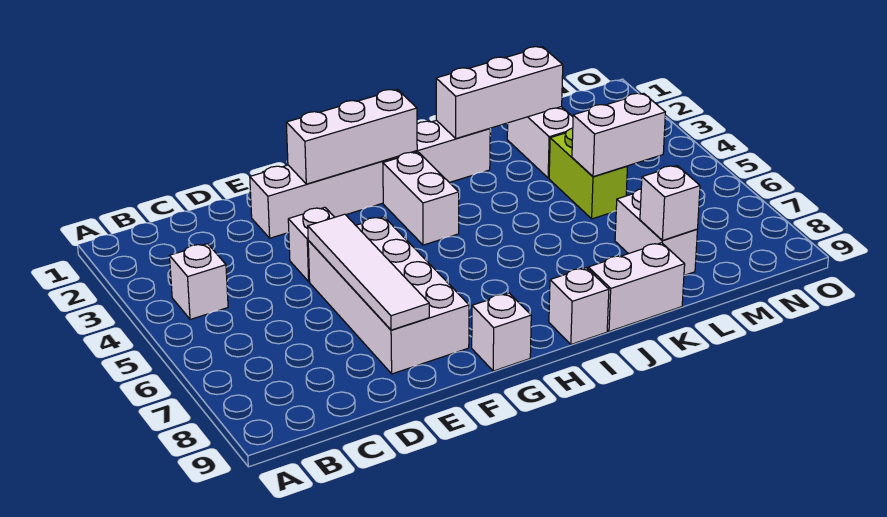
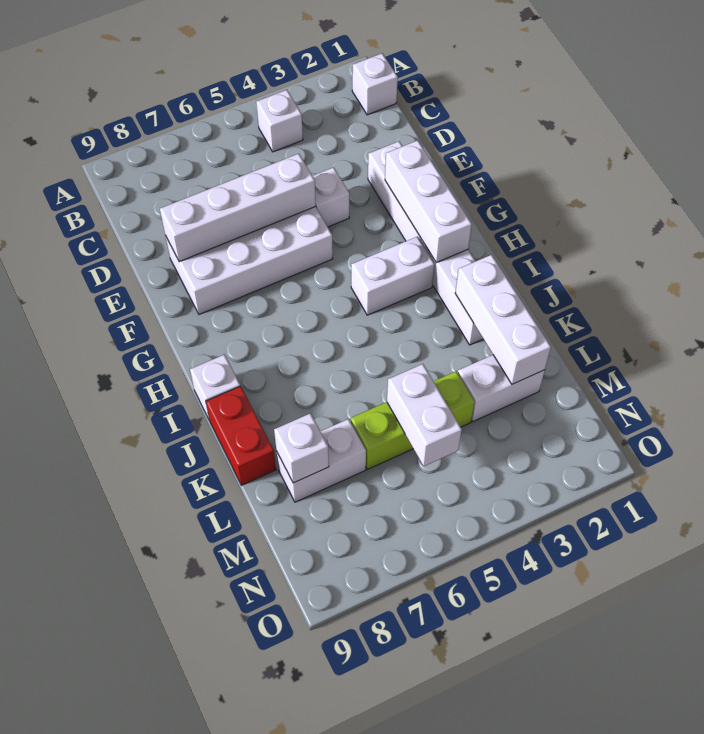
white 1x4 tile [308,214,429,330] -> white 1x4 brick [160,154,316,262]
white 1x1 brick [472,293,531,371] -> white 1x1 brick moved to [352,53,398,115]
white 1x2 brick [588,243,685,331] -> red 1x2 brick [206,386,276,485]
lime 1x2 brick [549,128,628,219] -> lime 1x3 brick [350,371,475,469]

